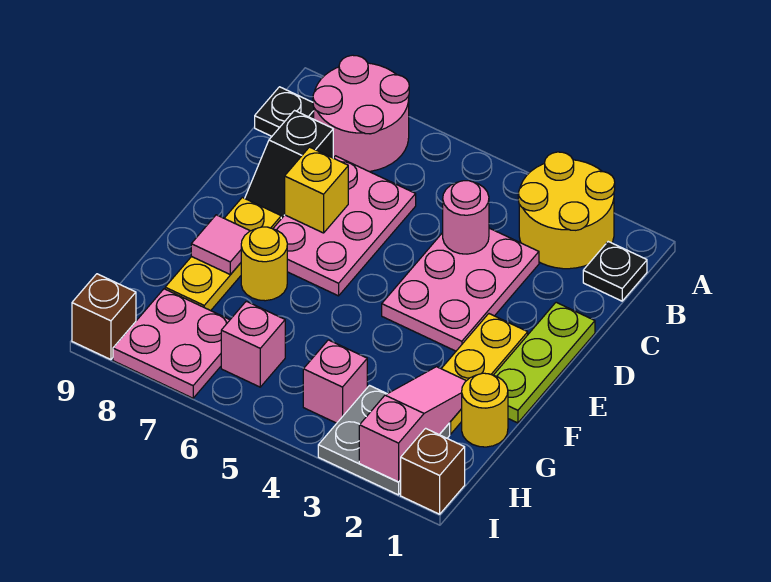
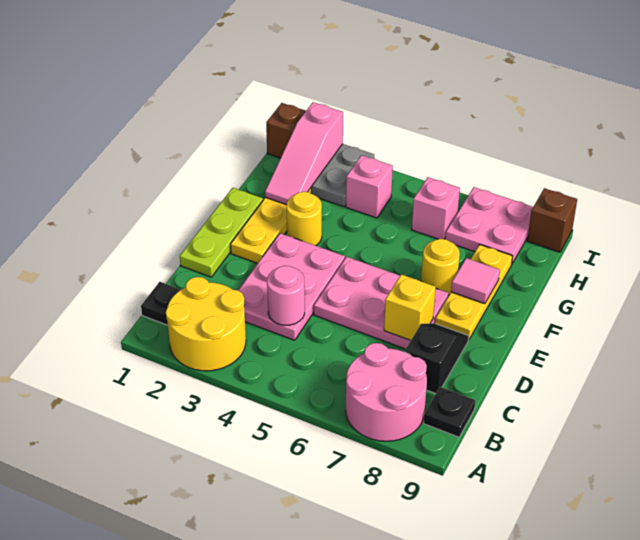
pink 2x3 plate [273,156,416,296] -> pink 2x3 plate turned to [314,257,448,349]
yellow 1x1 round brick [462,373,508,447] -> yellow 1x1 round brick moved to [287,192,322,246]

